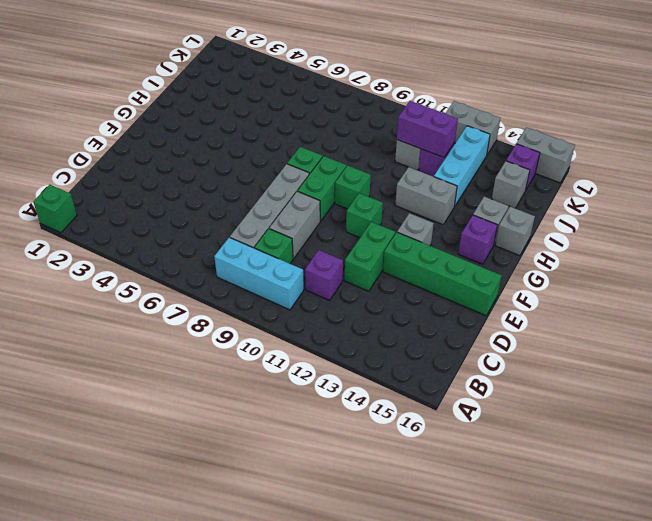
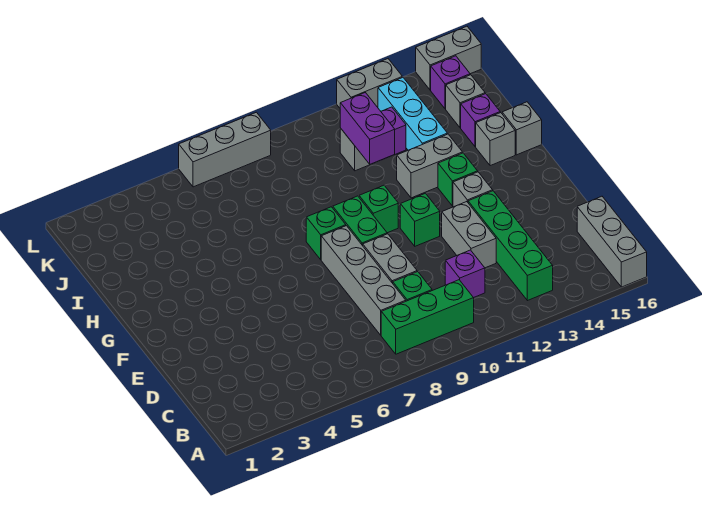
green 1x1 brick [33,185,77,233] -> green 1x1 brick moved to [438,153,478,206]
none -> grey 1x3 brick [577,196,647,287]
cyan 1x3 brick [214,237,304,310] -> green 1x3 brick [381,280,474,354]
green 1x2 brick [345,222,395,291] -> grey 1x2 brick [442,202,496,268]
green 1x4 brick [383,232,502,316] -> green 1x4 brick turned to [468,191,553,301]
purple 1x1 brick [458,215,498,264] -> purple 1x1 brick moved to [461,94,500,147]
purple 1x2 brick [397,101,458,157] -> purple 1x2 brick turned to [340,93,395,164]
none -> grey 1x3 brick [179,112,271,187]

